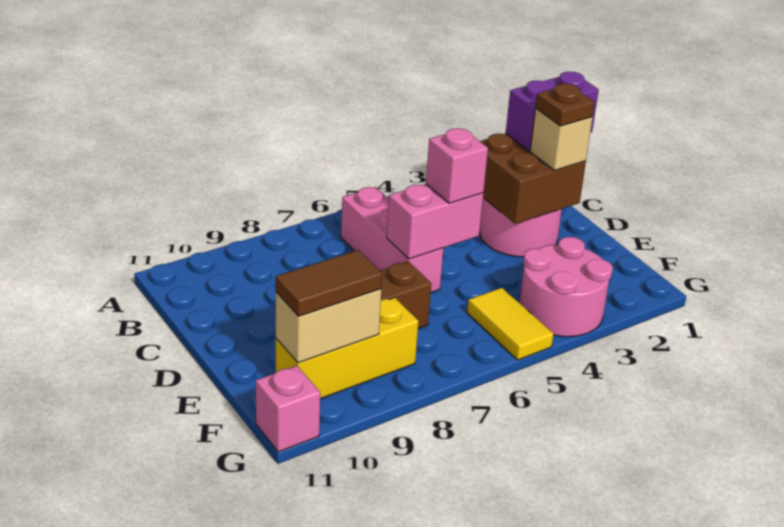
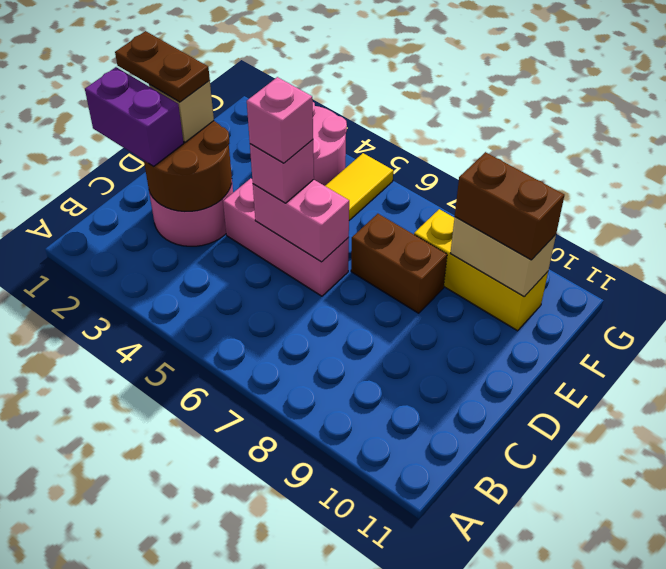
pink 1x3 brick [341,187,443,292] -> pink 1x3 brick turned to [223,178,349,296]
brown 2x2 brick [480,134,586,224] -> brown 2x2 round brick [144,121,232,211]
brown 1x1 plate [536,84,595,126] -> brown 1x2 plate [115,31,210,102]
brown 1x2 tile [276,250,382,316] -> brown 1x2 brick [455,152,564,260]
pink 1x1 brick [256,366,320,452] -> pink 1x1 brick moved to [247,77,313,163]

